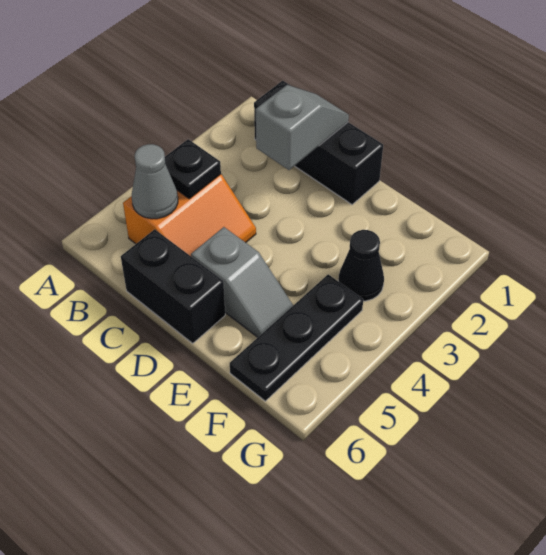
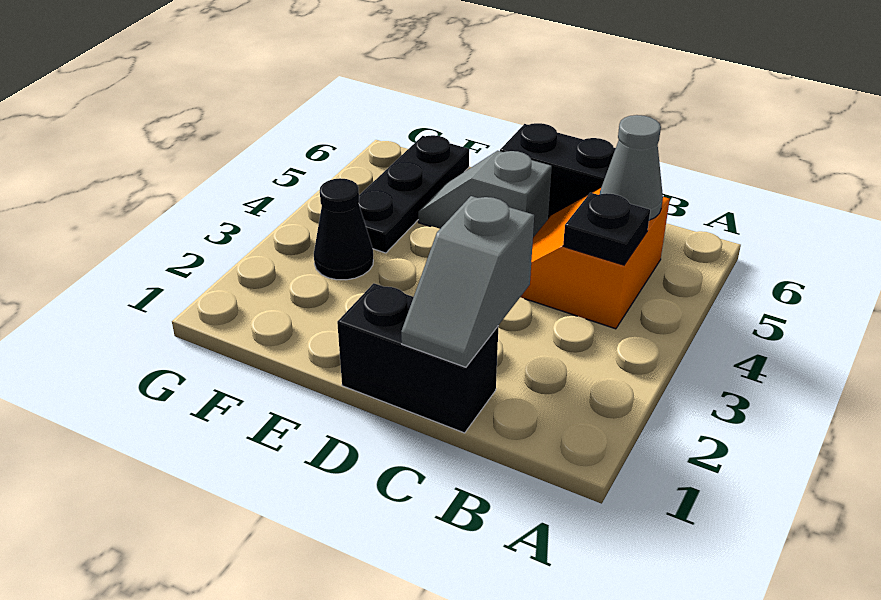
black 1x3 brick [254,81,383,205] -> black 1x2 brick [337,283,498,433]

